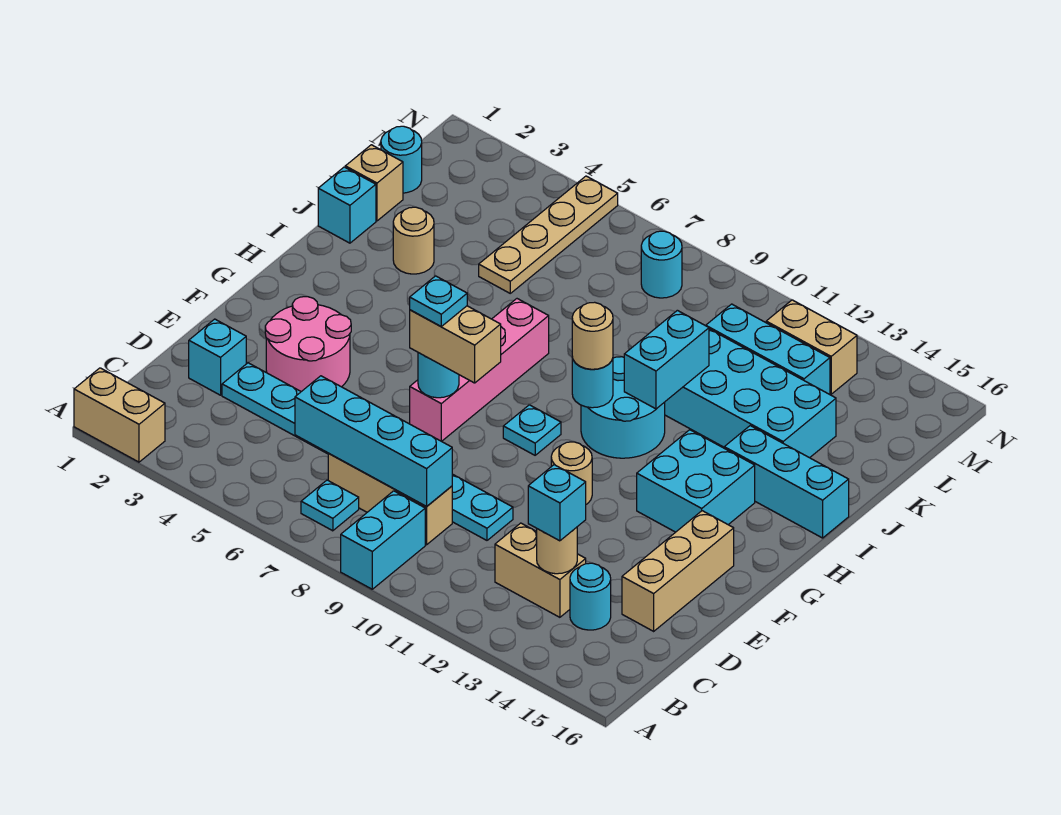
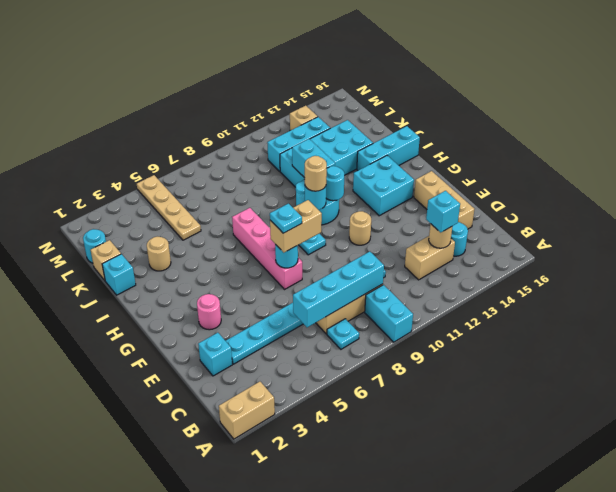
pink 2x2 round brick [265,297,351,392] -> pink 1x1 round brick [197,294,221,330]
cyan 1x1 round brick [641,231,682,298] -> cyan 1x1 round brick moved to [326,166,344,201]
tan 1x2 brick [766,300,857,394] -> tan 1x1 brick [290,106,318,131]

